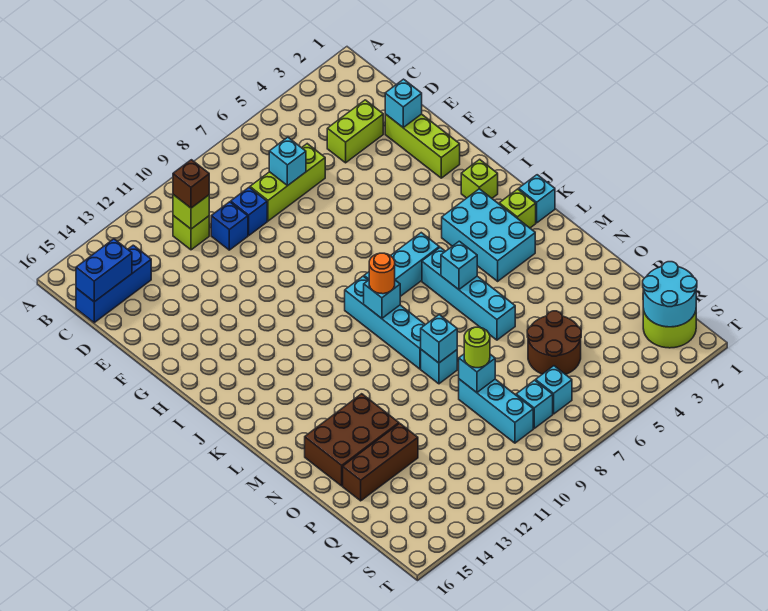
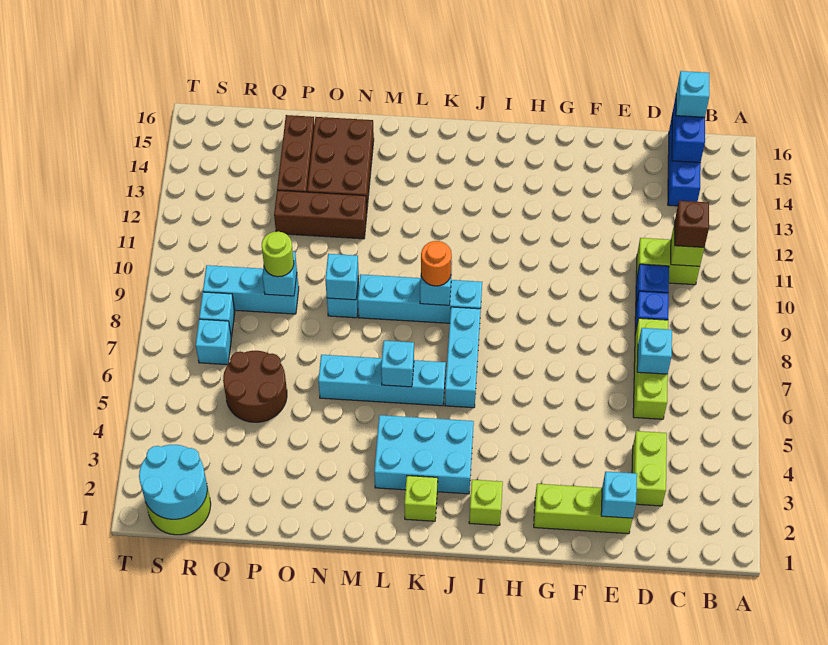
lime 1x1 brick [173,216,209,250] -> lime 1x2 brick [636,238,700,285]
cyan 1x1 brick [519,175,555,223] -> cyan 1x1 brick moved to [676,71,709,117]
none -> brown 1x3 brick [274,190,367,239]

